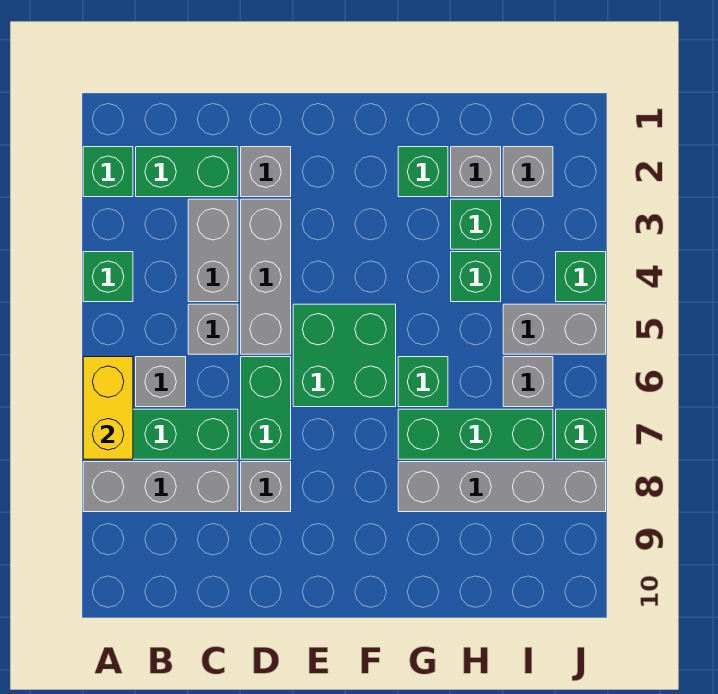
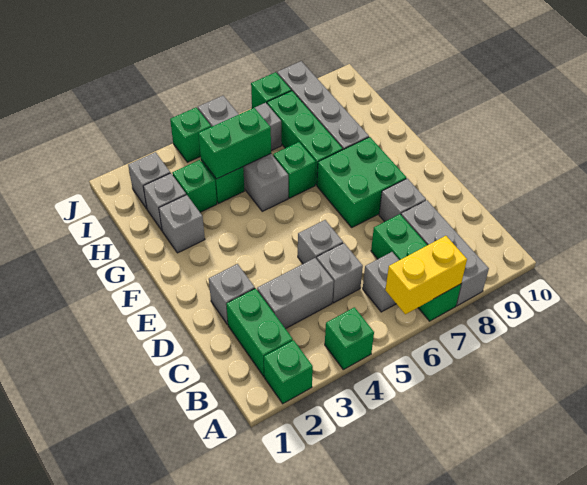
grey 1x3 brick [241,199,291,354] -> grey 1x1 brick [298,220,343,264]
green 1x2 brick [241,357,291,459] -> green 1x2 brick moved to [198,108,271,179]
green 2x2 brick [293,304,396,407] -> green 2x2 brick moved to [317,137,406,227]
green 1x1 brick [398,147,448,197] -> grey 1x1 brick [159,195,205,253]
grey 1x2 brick [503,304,606,354] -> grey 1x4 brick [198,96,288,211]

